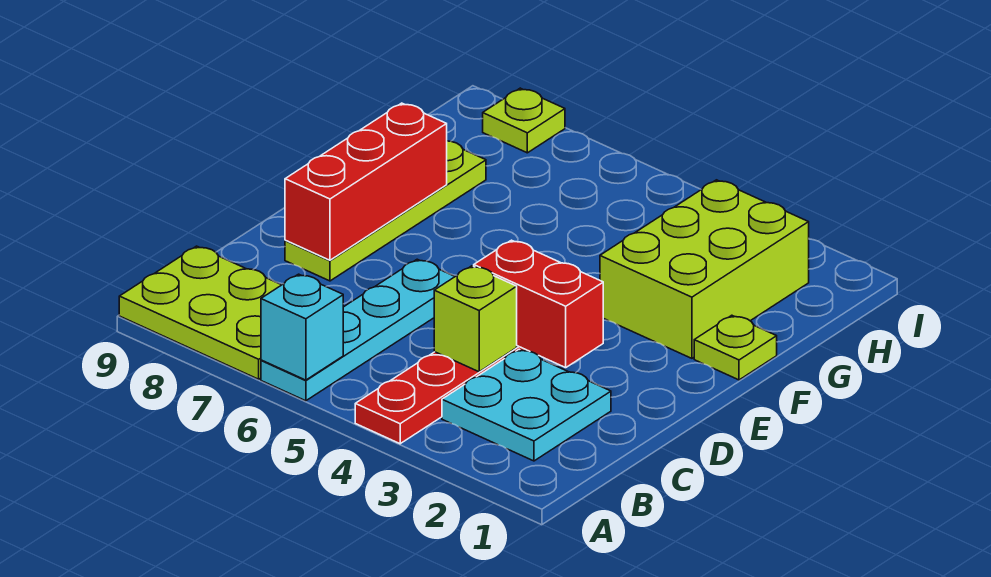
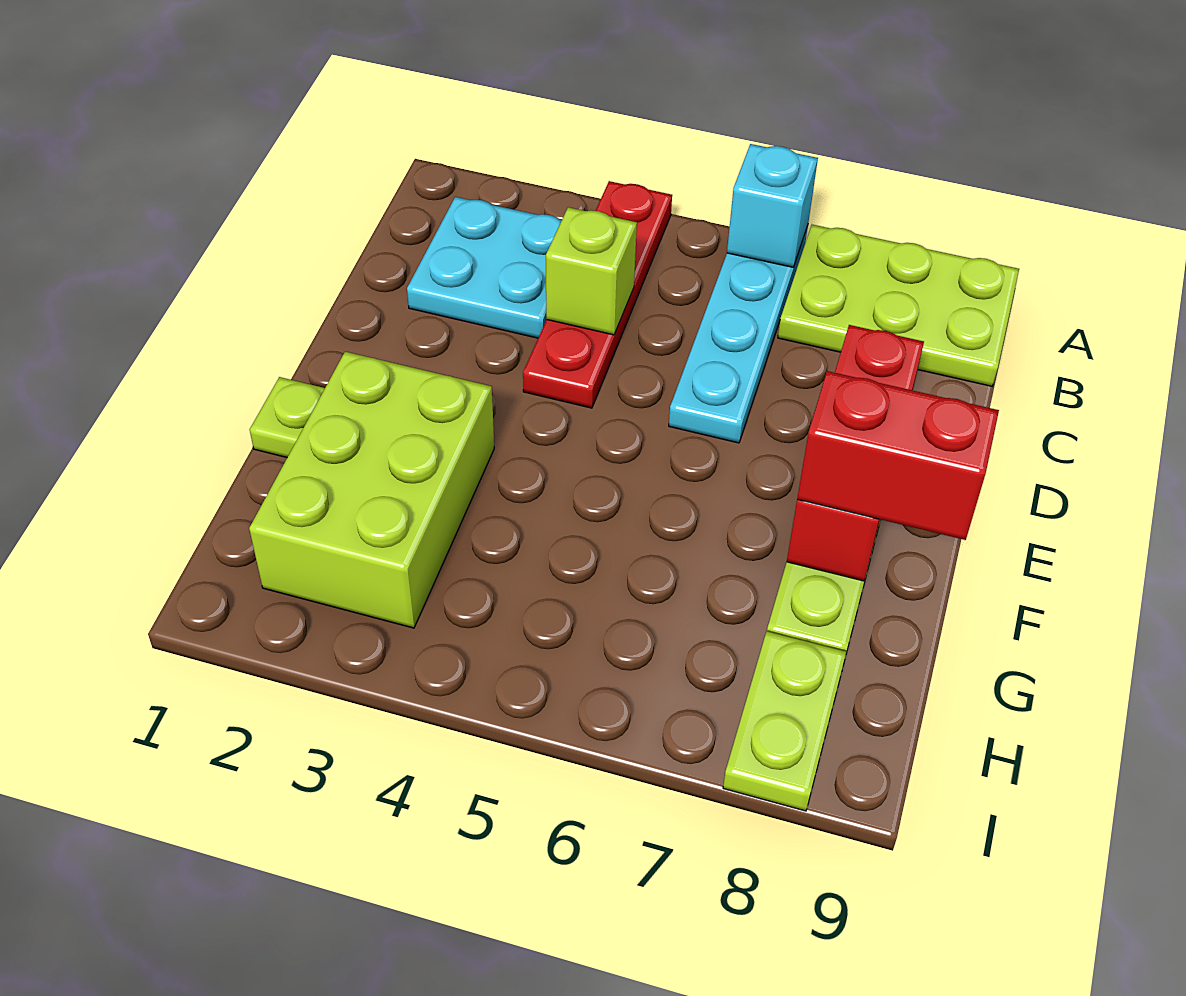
red 1x2 brick [474,240,603,368] -> red 1x2 brick moved to [797,371,999,540]
lime 1x1 plate [483,88,565,153] -> lime 1x2 plate [723,631,846,811]

